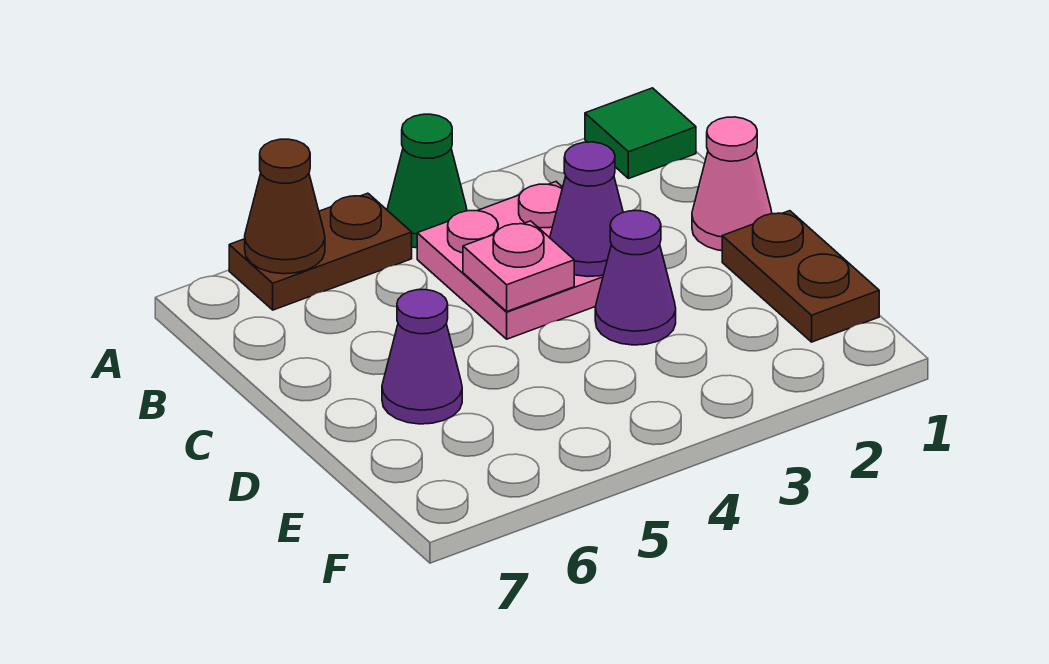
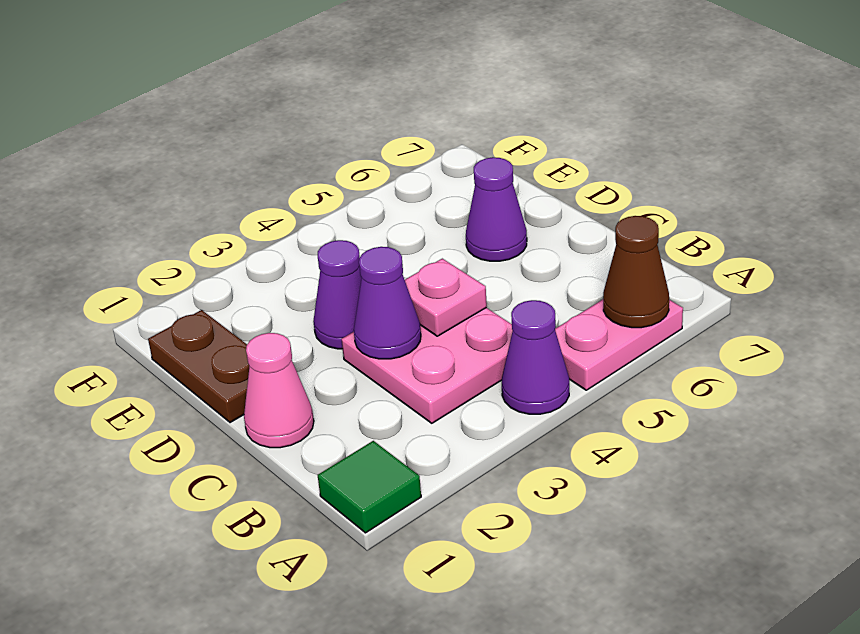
green 1x1 cone [387,114,467,248] -> purple 1x1 cone [502,300,569,414]
brown 1x2 plate [229,193,412,310] -> pink 1x2 plate [555,300,683,390]

